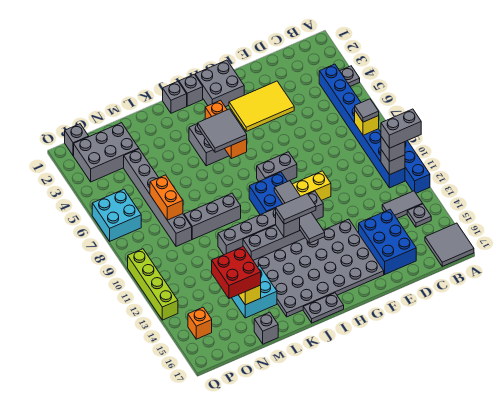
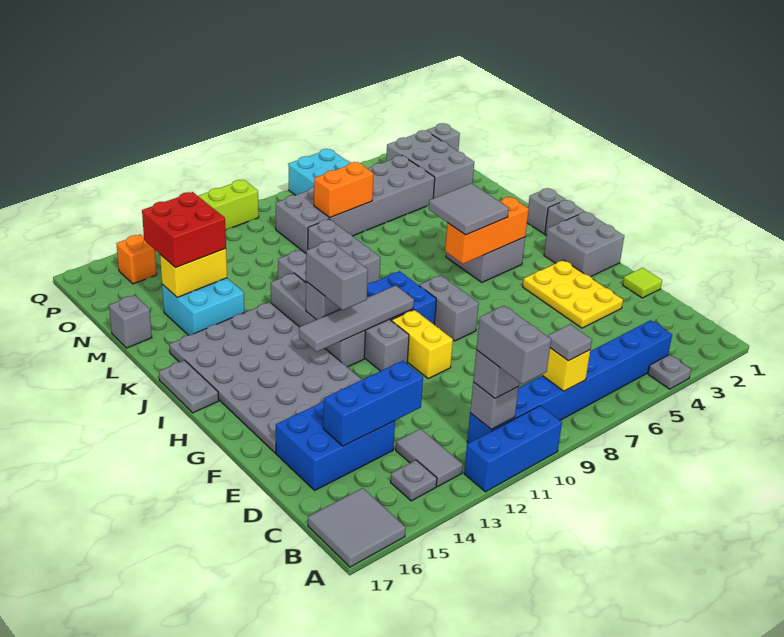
none -> blue 1x3 brick [323,361,423,446]
none -> lime 1x1 tile [623,268,662,298]
yellow 2x3 tile [229,81,294,131] -> yellow 2x3 plate [523,260,623,328]
grey 1x2 tile [276,194,316,224] -> grey 1x2 brick [306,241,368,310]
grey 1x6 brick [124,149,192,246] -> grey 2x6 brick [276,155,435,253]

